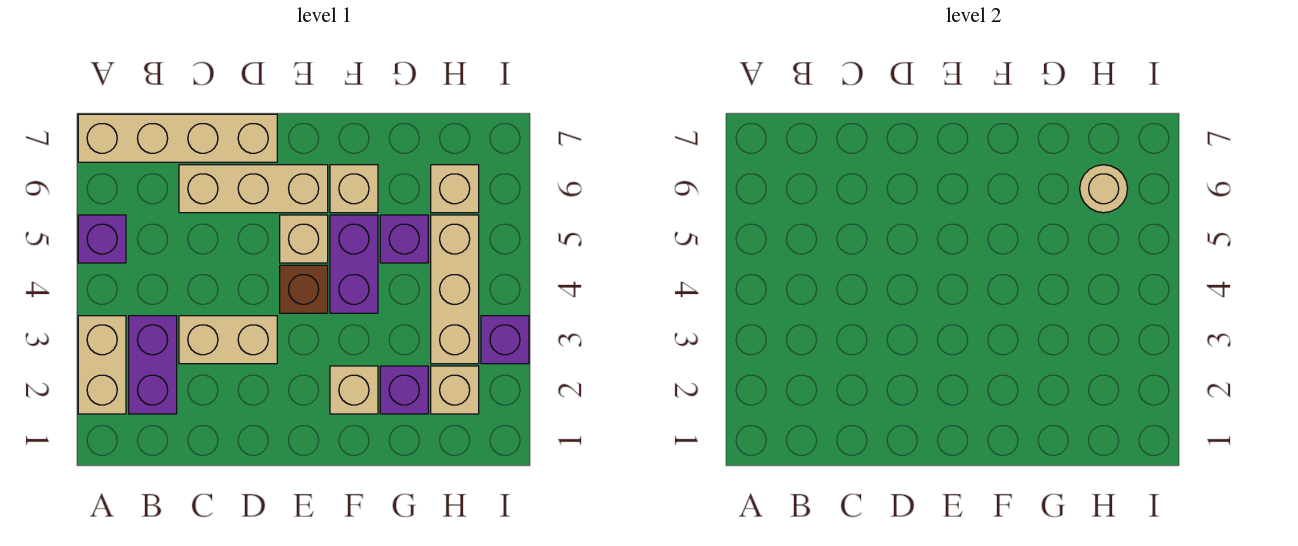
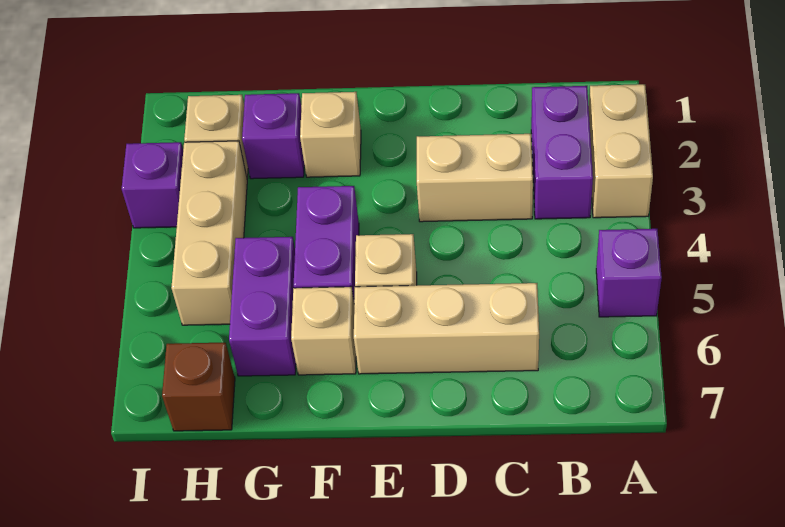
tan 1x4 brick [78,114,277,162] -> none
brown 1x1 brick [280,265,328,313] -> brown 1x1 brick moved to [162,342,235,431]
purple 1x1 brick [380,215,428,263] -> purple 1x2 brick [229,237,296,376]
tan 1x1 brick [431,165,479,213] -> none
tan 1x1 round brick [1080,165,1128,213] -> none

